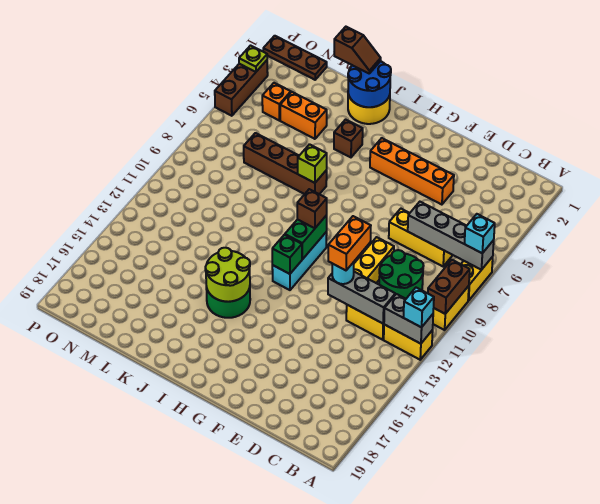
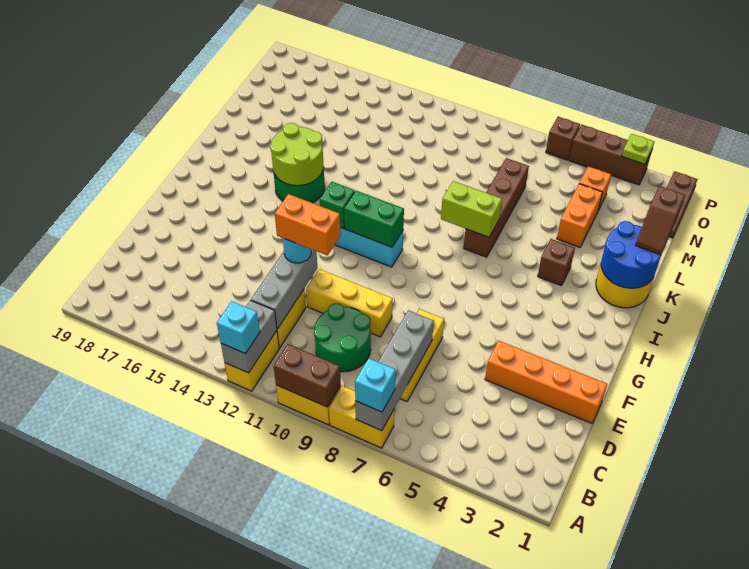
orange 1x4 brick [370,138,454,205] -> orange 1x4 brick turned to [485,341,607,423]
brown 1x1 brick [297,189,327,228] -> brown 1x1 brick moved to [546,117,580,160]
lime 1x1 brick [298,144,327,183] -> lime 1x2 brick [441,181,502,237]

